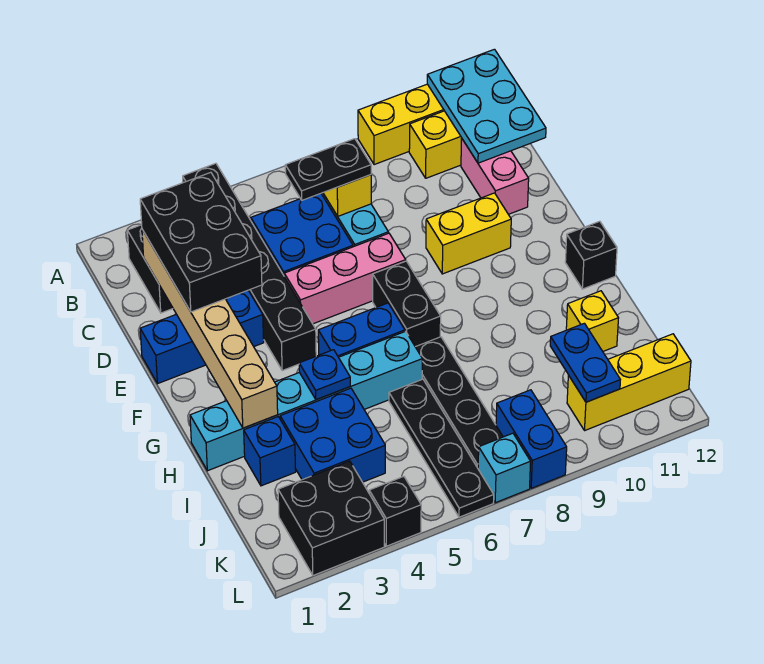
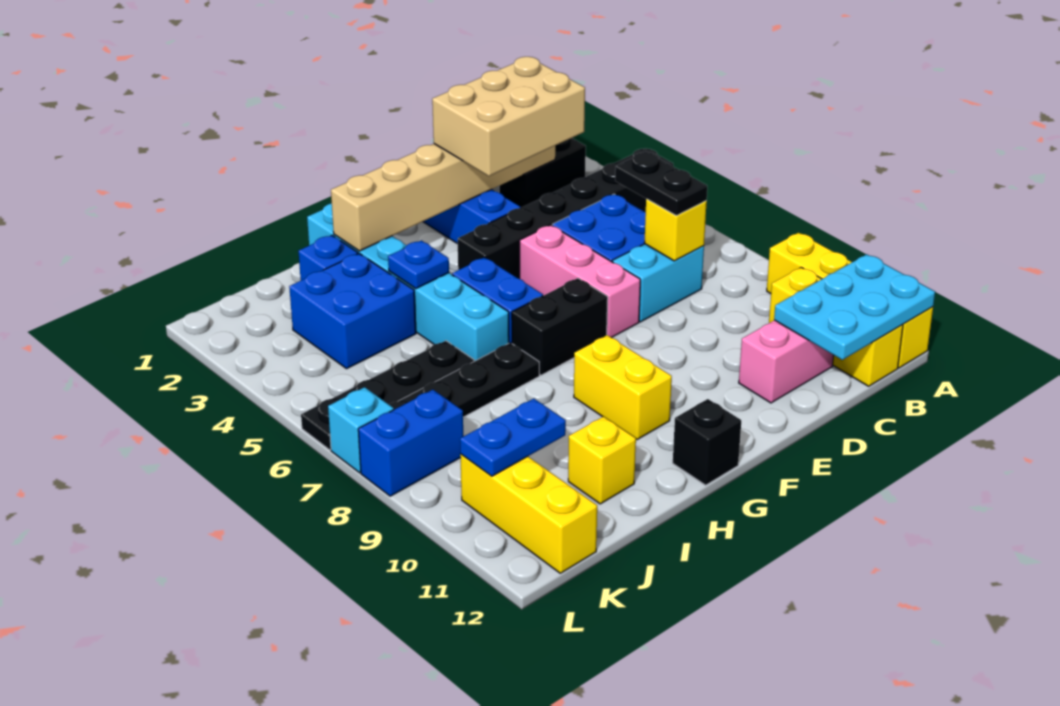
black 2x3 brick [140,172,262,312] -> tan 2x3 brick [432,57,585,176]
yellow 1x2 brick [426,193,511,274] -> yellow 1x2 brick moved to [574,335,672,439]
black 2x2 brick [278,461,384,575] -> none
black 1x1 brick [369,477,421,546] -> none

